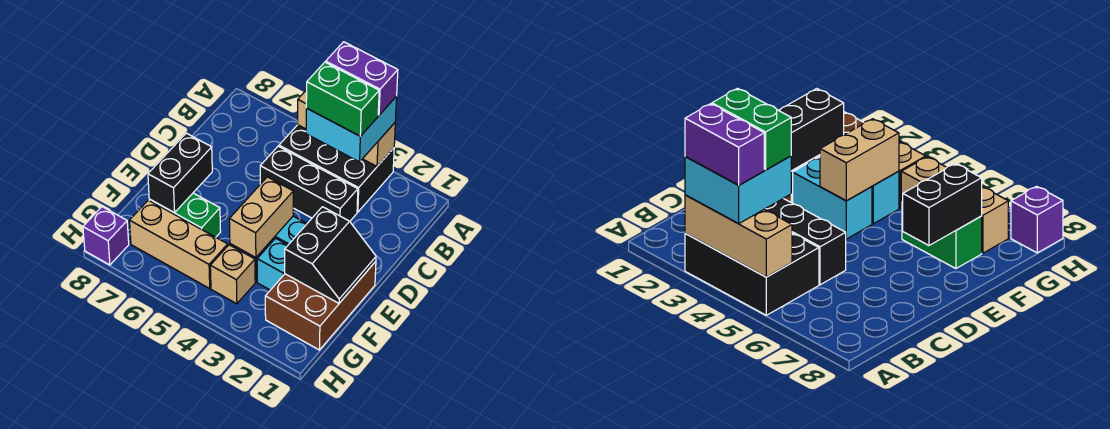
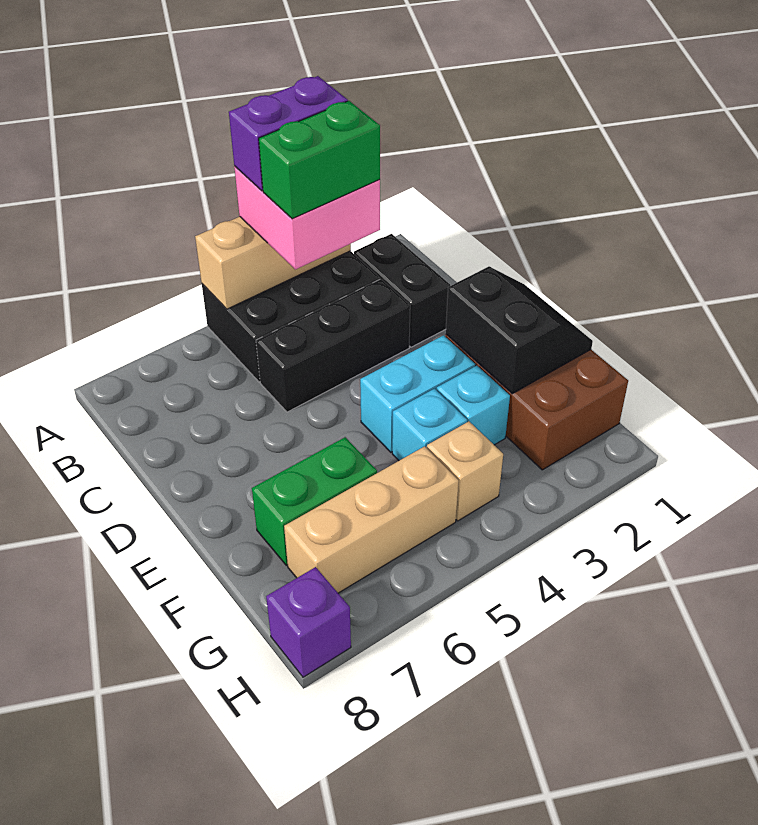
cyan 2x2 brick [306,96,397,162] -> pink 2x2 brick [234,166,380,270]
tan 1x2 brick [229,177,293,258] -> none
black 1x2 brick [148,133,212,213] -> black 1x2 brick moved to [354,234,450,347]

